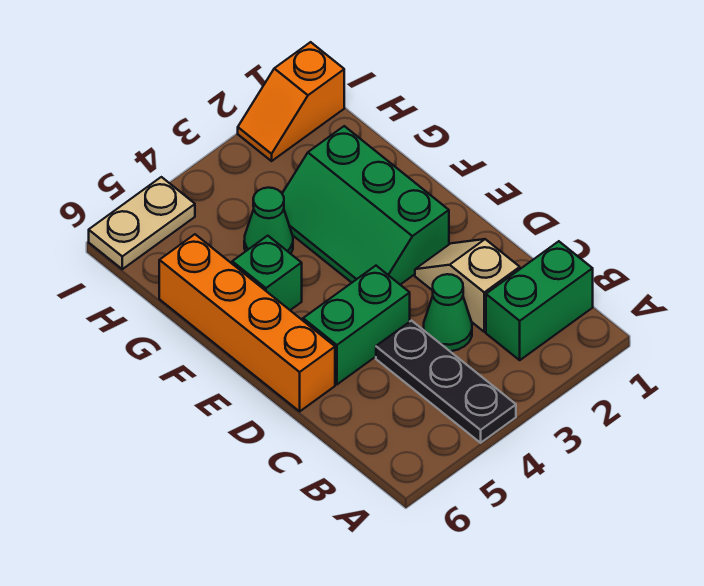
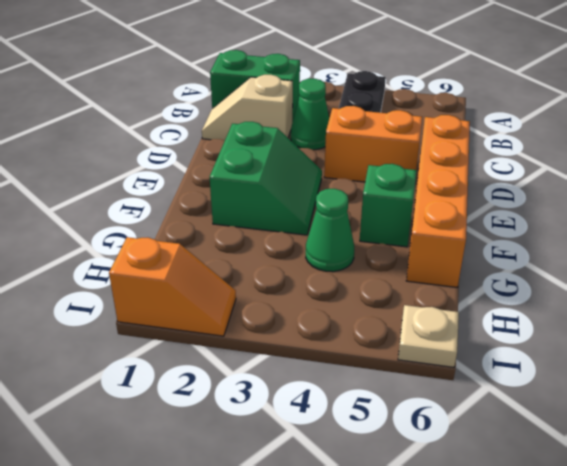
tan 1x2 slope [415,239,520,332] -> tan 1x2 slope turned to [202,75,293,140]
green 1x2 brick [303,266,410,384] -> orange 1x2 brick [324,106,422,182]
green 2x3 slope [282,126,449,285] -> green 2x2 slope [210,122,322,235]
tan 1x2 plate [89,177,195,269] -> tan 1x1 plate [398,305,459,367]

